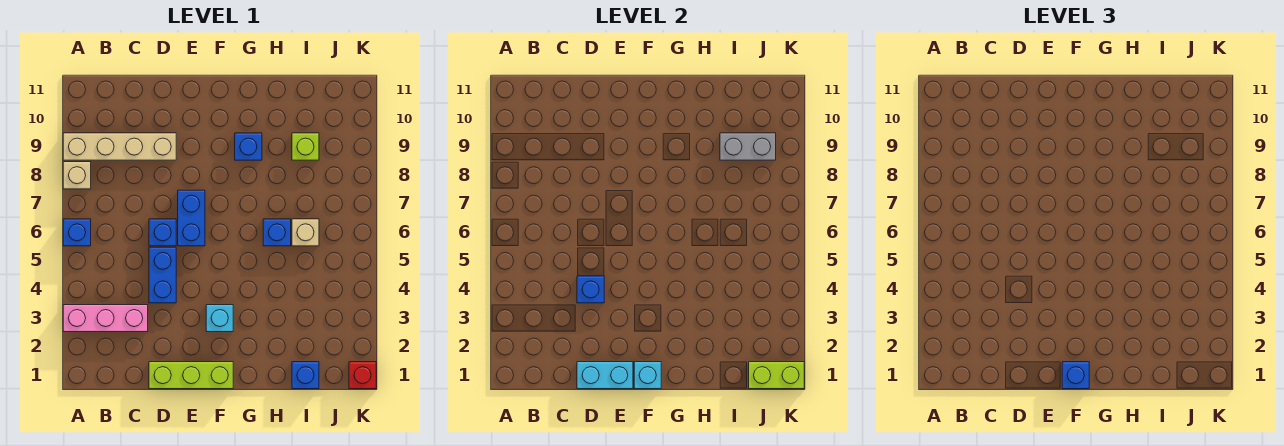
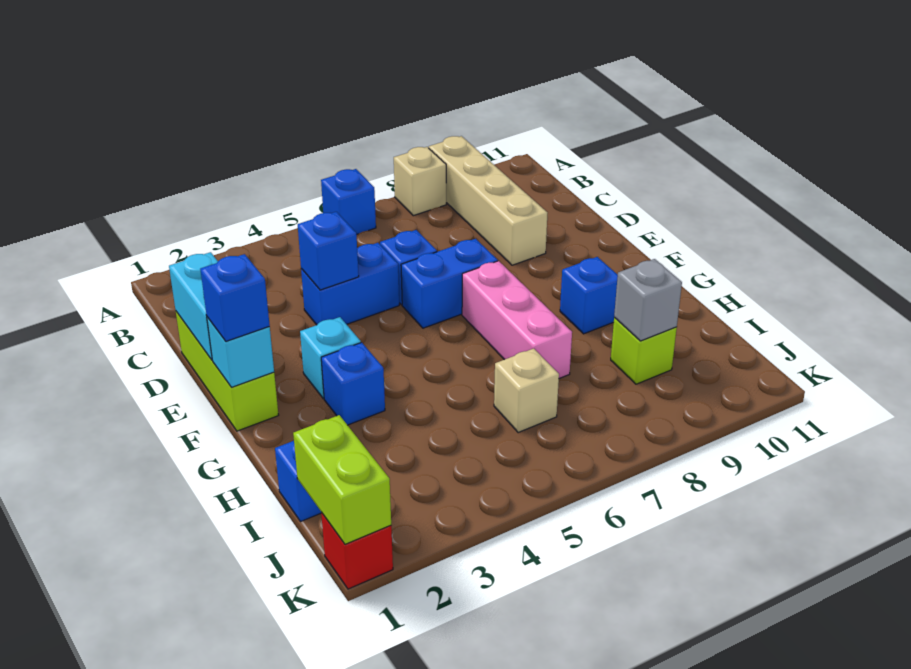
pink 1x3 brick [63,305,148,332] -> pink 1x3 brick moved to [462,261,572,378]
blue 1x1 brick [263,219,291,246] -> blue 1x1 brick moved to [321,342,385,425]
grey 1x2 brick [720,133,776,160] -> grey 1x1 brick [614,259,682,341]

